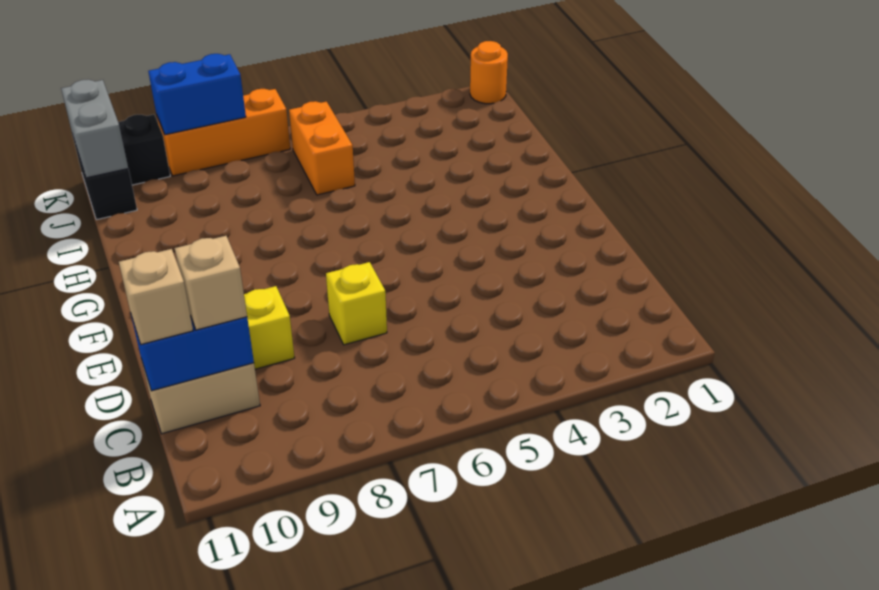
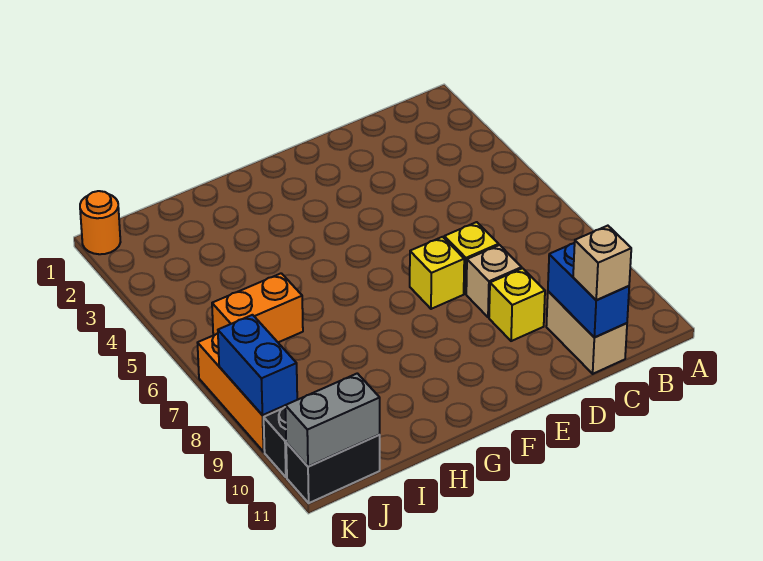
tan 1x1 brick [175,236,247,330] -> tan 1x1 brick moved to [466,245,522,317]
none -> yellow 1x1 brick [410,237,464,309]

